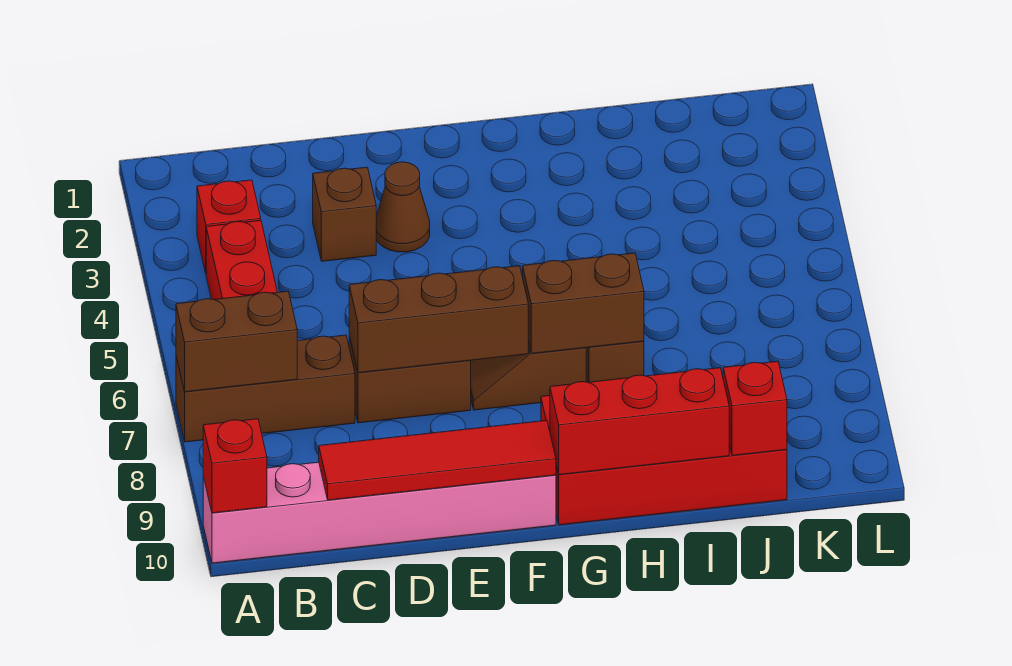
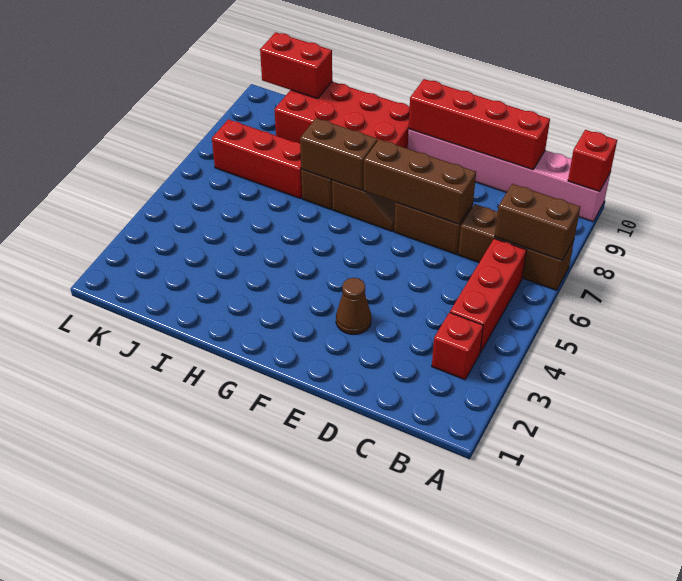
red 1x4 tile [319,420,556,500] -> red 1x4 brick [409,79,550,170]
brown 1x1 brick [313,167,376,261] -> none
red 1x3 brick [550,368,729,475] -> red 1x3 brick moved to [212,119,302,199]
red 1x1 brick [723,361,787,456] -> red 1x2 brick [260,32,332,99]

